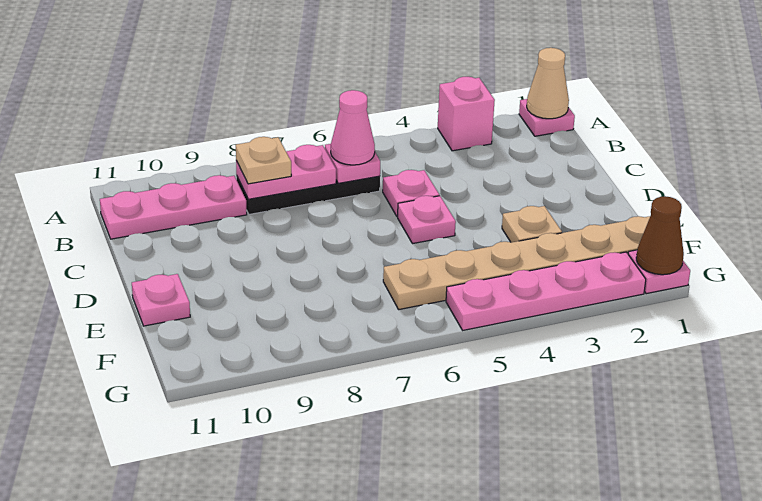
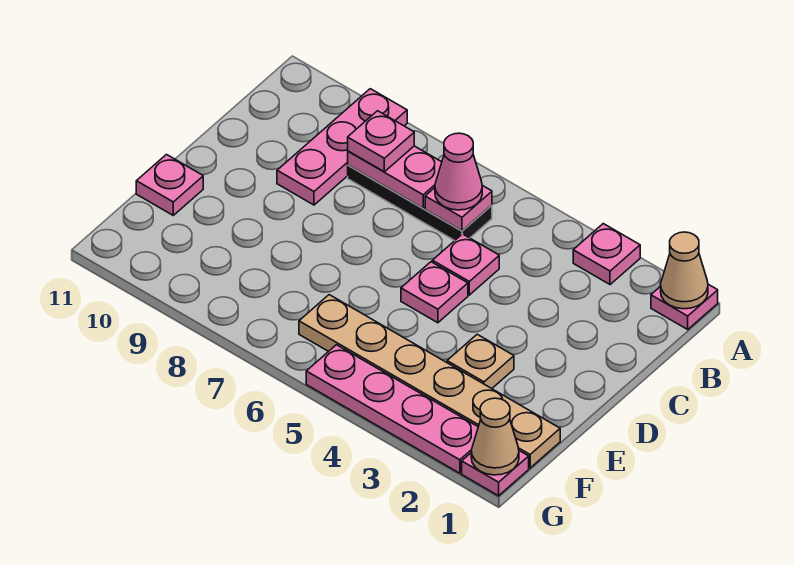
pink 1x1 brick [438,77,495,151] -> pink 1x1 plate [573,224,640,285]
tan 1x1 plate [236,137,291,184] -> pink 1x1 plate [348,111,414,172]
pink 1x3 plate [100,175,247,239] -> pink 1x3 plate turned to [277,89,407,205]
brown 1x1 cone [636,196,684,275] -> tan 1x1 cone [471,398,519,475]

